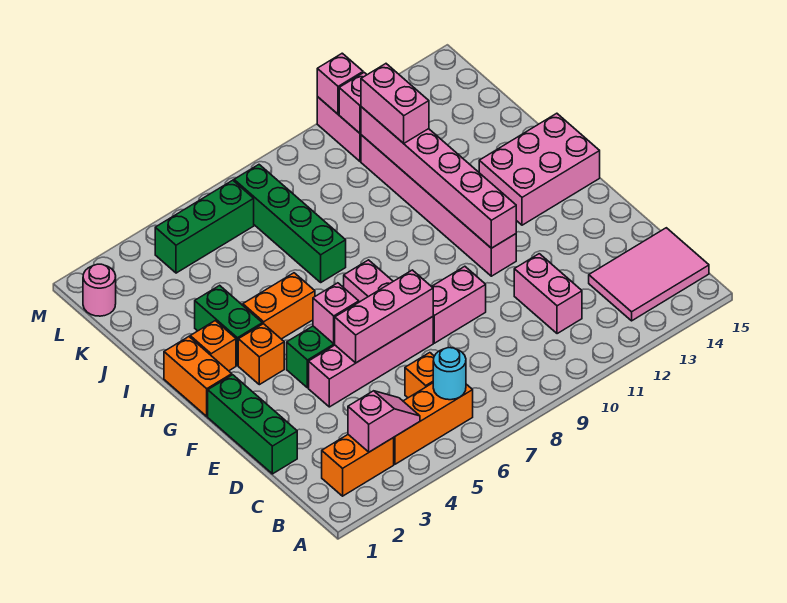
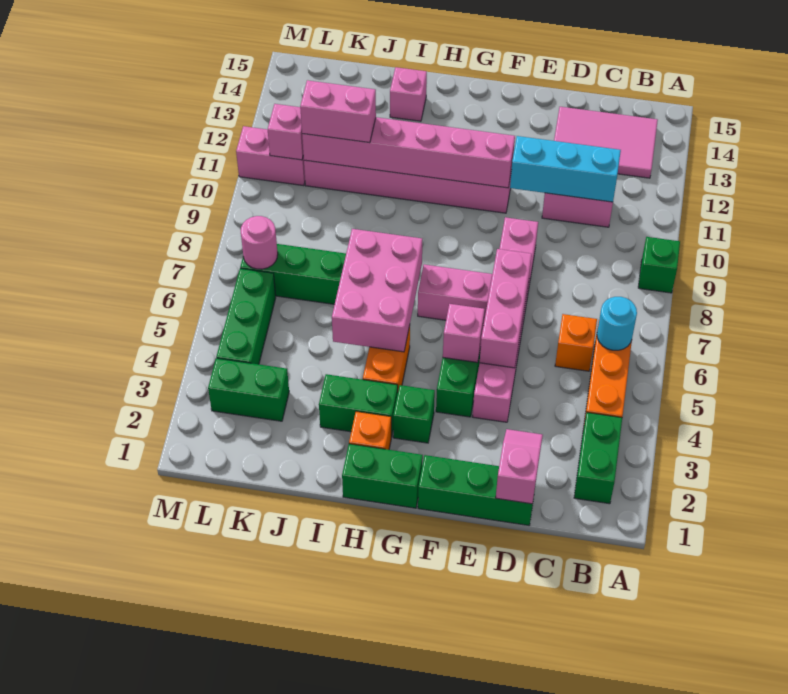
none -> green 1x1 brick [638,237,680,293]
orange 1x2 brick [322,435,394,496] -> green 1x2 brick [574,412,622,504]
pink 1x2 slope [348,391,420,452] -> pink 1x2 slope moved to [496,429,543,504]
pink 2x3 tile [589,228,709,321] -> pink 2x3 tile turned to [554,107,658,178]
none -> cyan 1x3 brick [510,136,621,202]
orange 1x2 brick [164,337,232,416] -> green 1x2 brick [342,444,423,508]
orange 1x1 brick [238,324,284,385] -> green 1x1 brick [393,385,435,443]
pink 2x3 brick [479,113,600,225] -> pink 2x3 brick moved to [332,229,422,352]
none -> green 1x2 brick [208,358,289,421]
pink 1x1 round brick [83,264,116,316] -> pink 1x1 round brick moved to [241,216,278,269]
pink 1x1 brick [317,53,363,114] -> pink 1x1 brick moved to [390,67,427,121]

